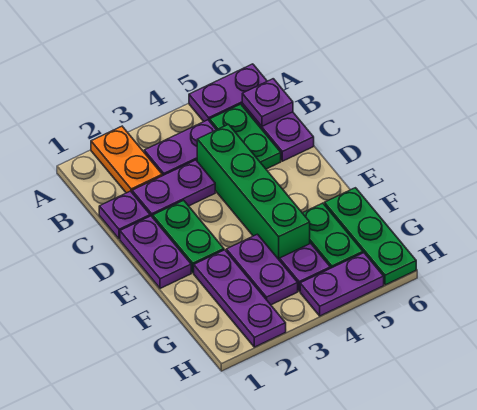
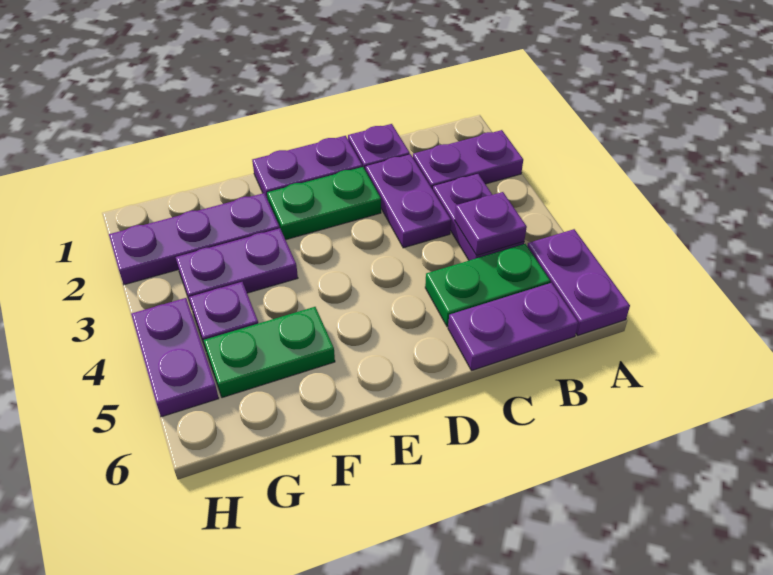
orange 1x2 plate [91,126,162,193] -> purple 1x2 plate [413,130,523,190]
purple 1x1 plate [242,79,293,126] -> purple 1x1 plate moved to [455,192,527,255]
green 1x4 brick [197,124,310,261] -> none
green 1x3 plate [324,188,416,285] -> none

